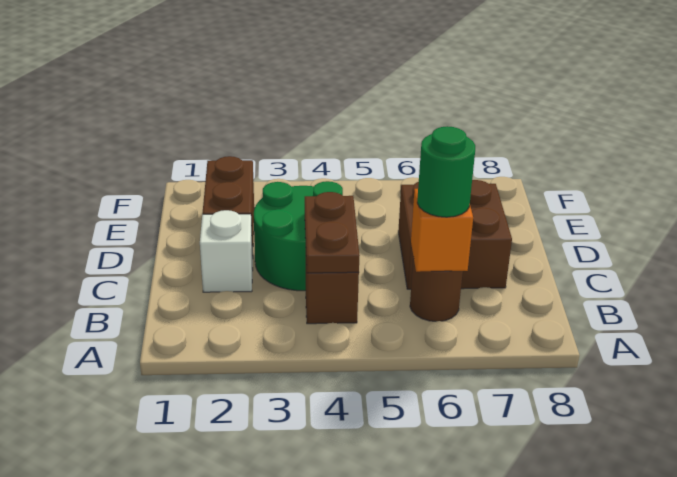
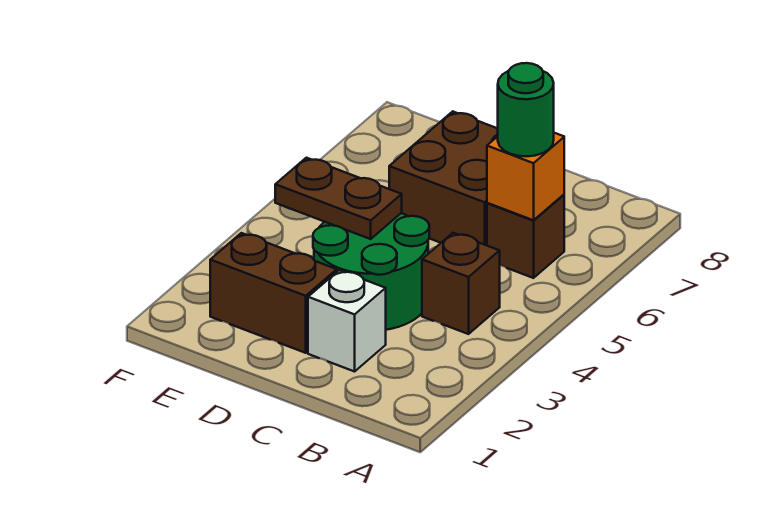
brown 1x2 plate [305,192,360,273] -> brown 1x2 plate moved to [275,158,402,239]
brown 1x1 round brick [410,257,463,321] -> brown 1x1 brick [487,195,564,278]

